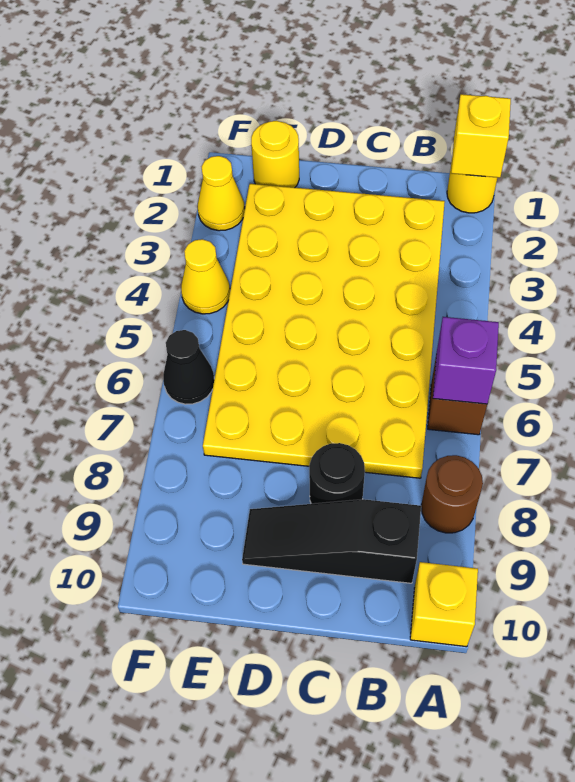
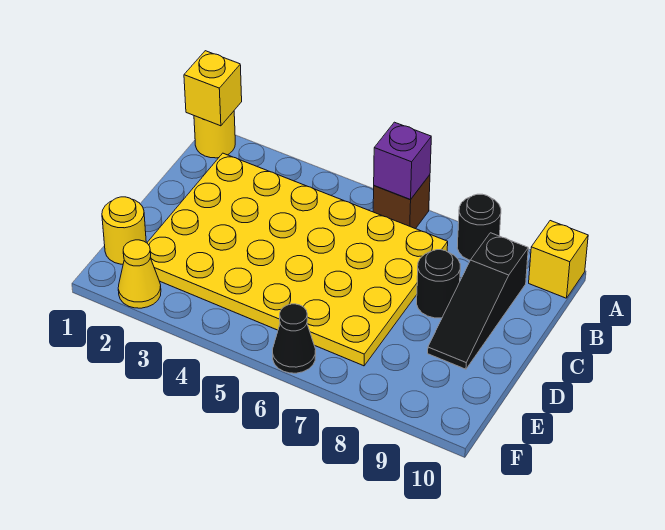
brown 1x1 round brick [421,455,483,533] -> black 1x1 round brick [457,194,501,260]
yellow 1x1 cone [181,239,230,314] -> none

